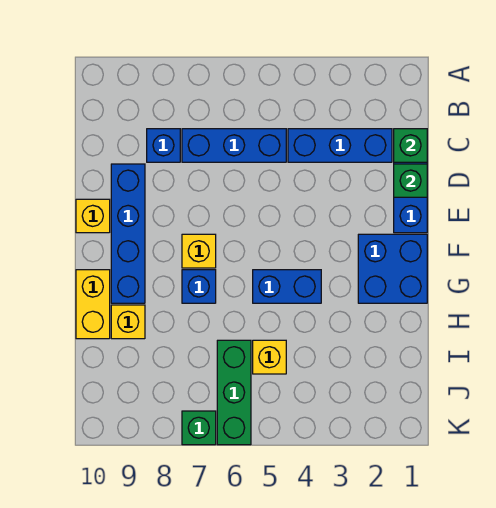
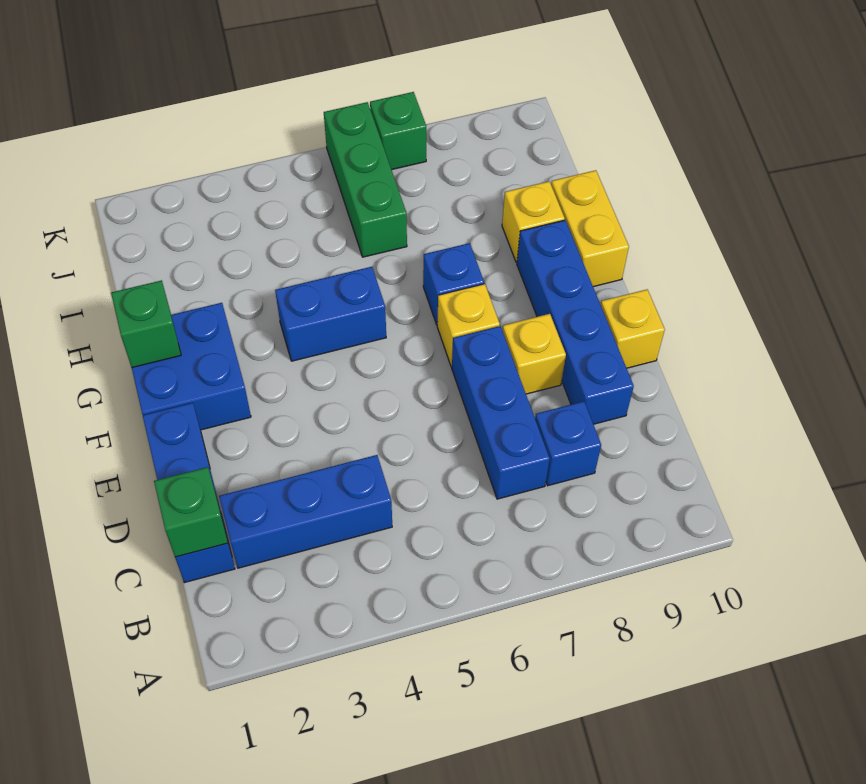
blue 1x3 brick [182,129,286,162] -> blue 1x3 brick turned to [452,326,550,499]
green 1x1 brick [394,164,427,197] -> green 1x1 brick moved to [111,280,181,368]
yellow 1x1 brick [253,340,286,374] -> yellow 1x1 brick moved to [502,314,566,394]

